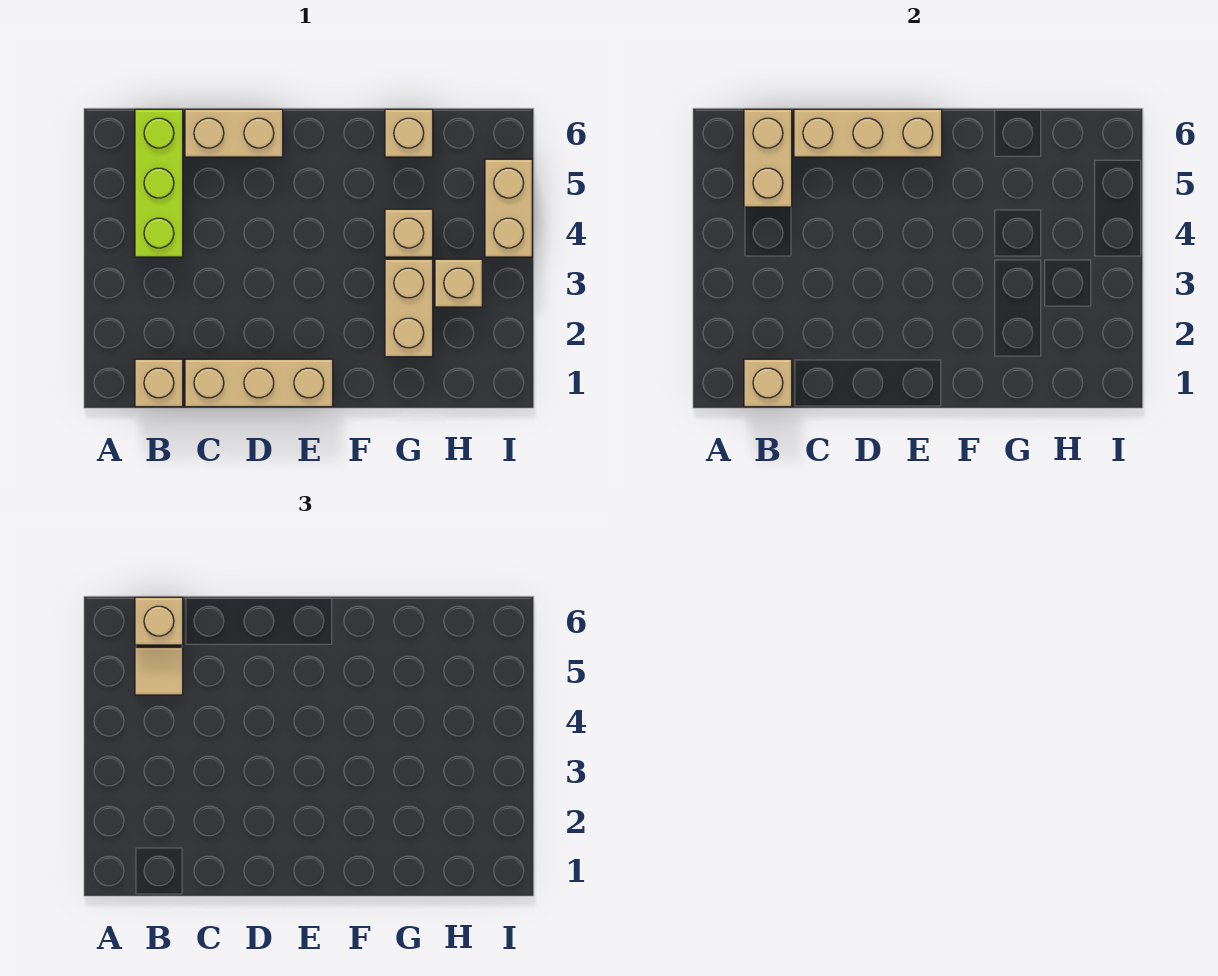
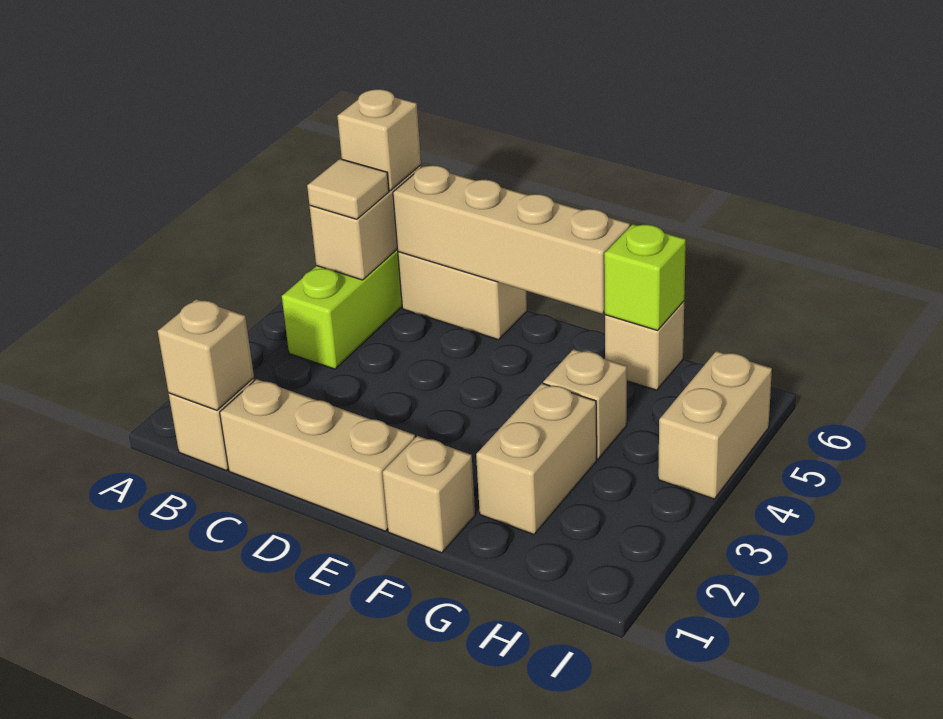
tan 1x3 brick [794,109,942,157] -> tan 1x4 brick [393,165,630,314]
none -> lime 1x1 brick [604,224,686,330]
tan 1x1 brick [435,259,482,307] -> tan 1x1 brick moved to [383,436,475,553]

